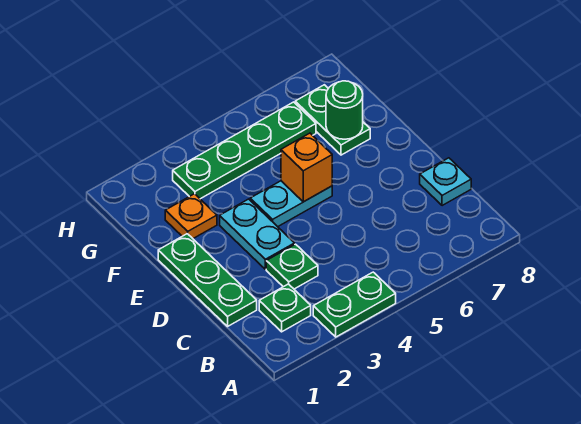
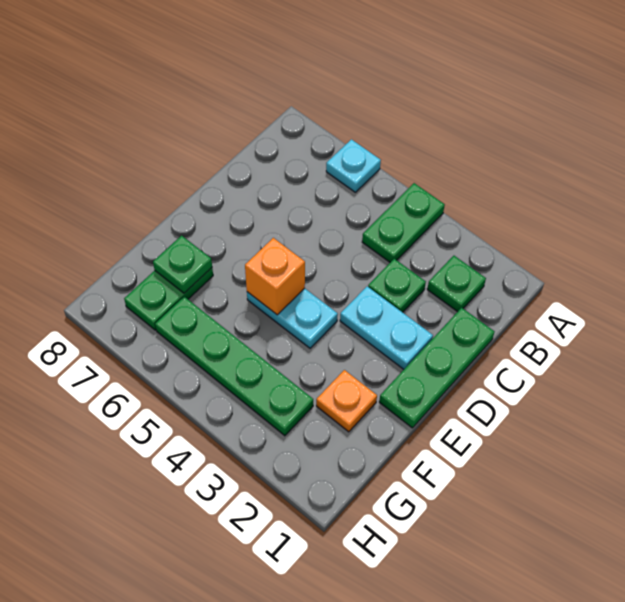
green 1x2 plate [313,272,396,337] -> green 1x2 plate turned to [362,183,445,262]
cyan 1x1 plate [420,158,471,206] -> cyan 1x1 plate moved to [326,139,381,192]
cyan 1x2 plate [220,199,295,269] -> cyan 1x2 plate turned to [340,286,433,369]
green 1x1 round brick [326,81,363,139] -> green 1x1 plate [153,236,212,293]

